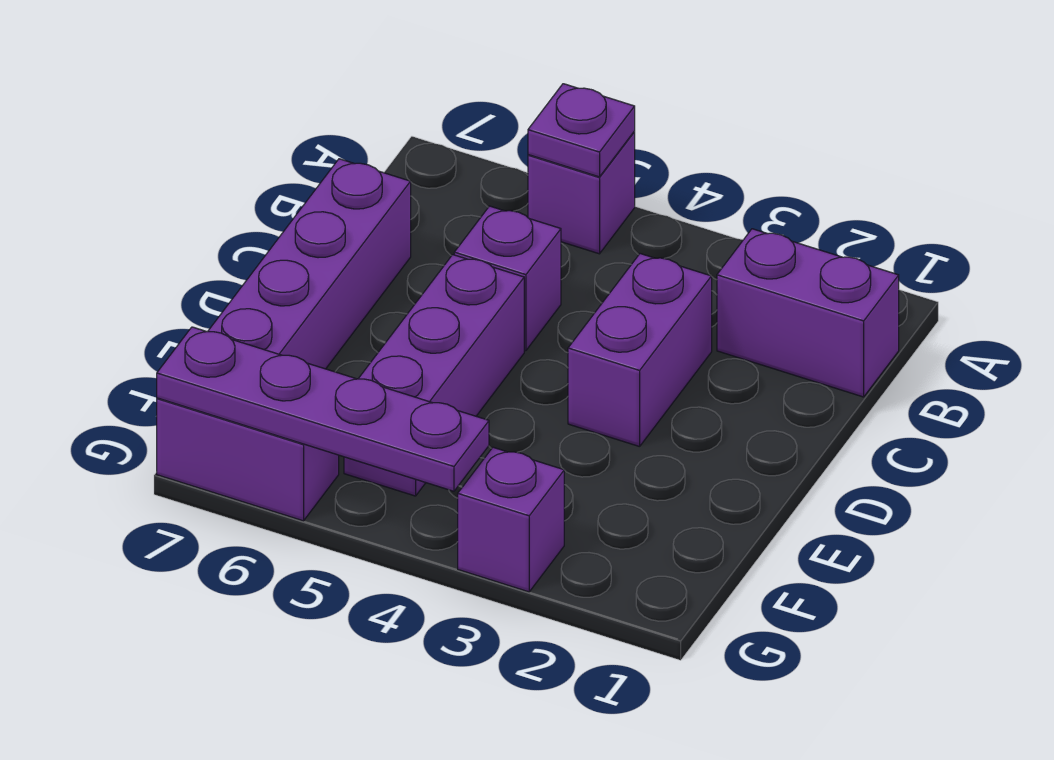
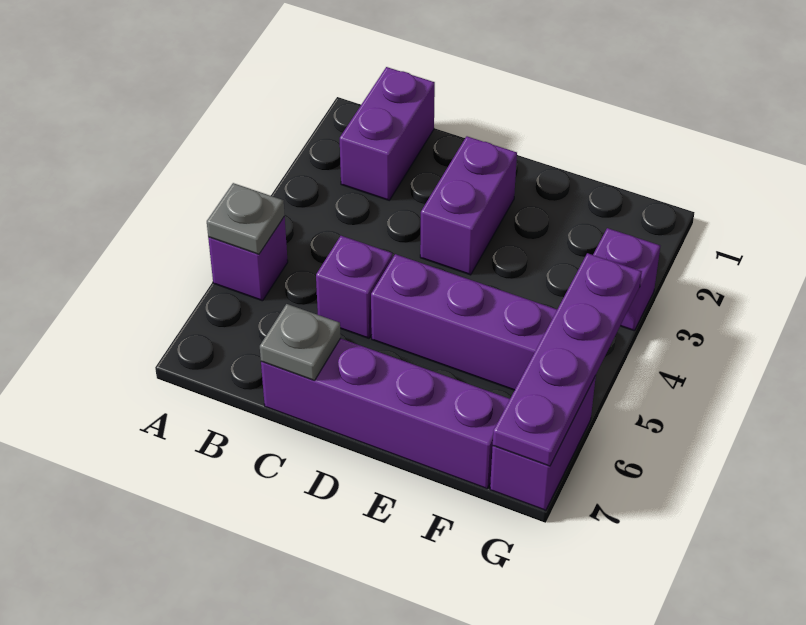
purple 1x1 plate [528,84,635,177] -> grey 1x1 plate [207,183,285,254]
purple 1x2 brick [568,254,712,447] -> purple 1x2 brick turned to [420,136,517,275]
none -> grey 1x1 plate [260,304,341,381]

